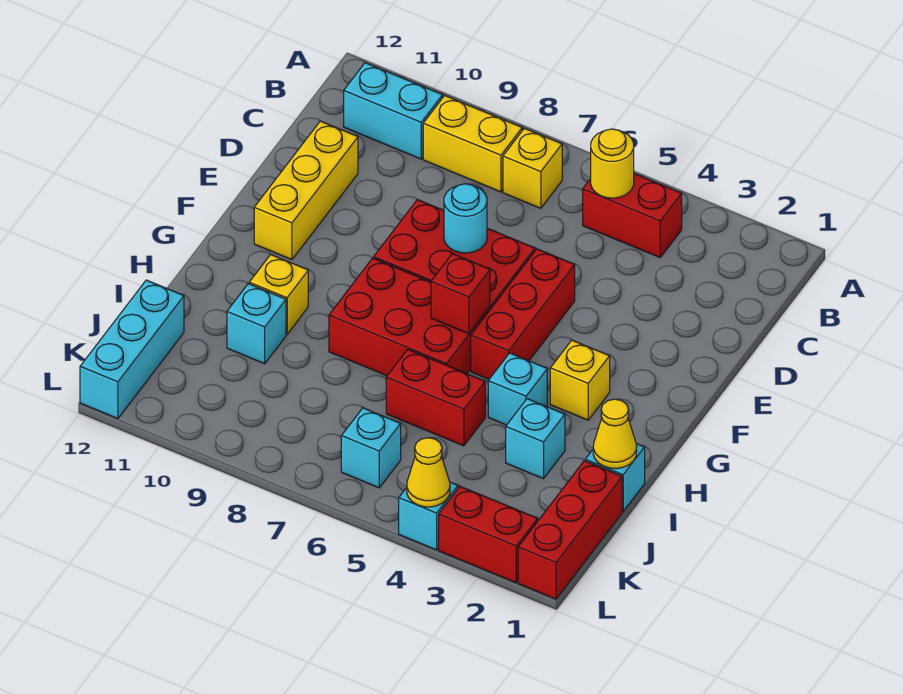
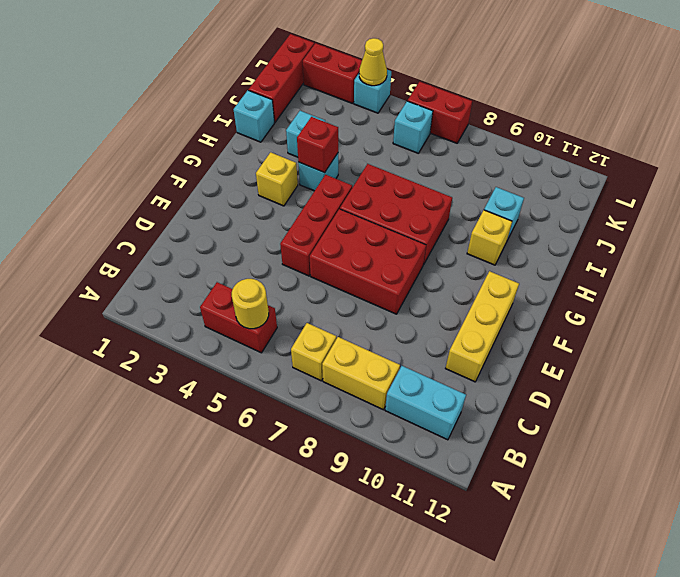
cyan 1x1 round brick [444,184,487,253] -> none
red 1x1 brick [431,254,490,334] -> red 1x1 brick moved to [297,117,338,173]
yellow 1x1 cone [593,399,637,469] -> none
red 1x2 brick [386,349,485,446] -> red 1x2 brick moved to [408,82,472,143]
cyan 1x3 brick [80,280,184,419] -> none

